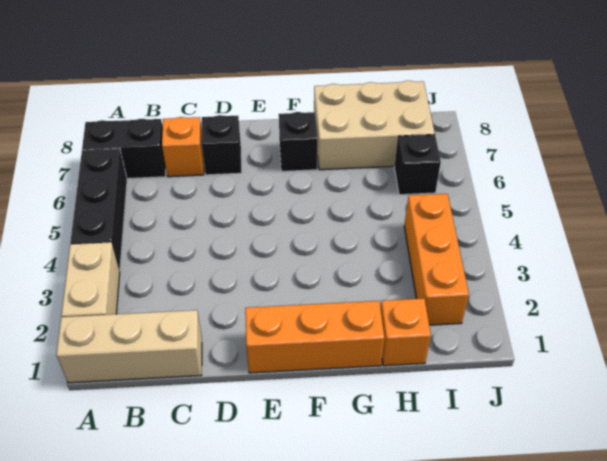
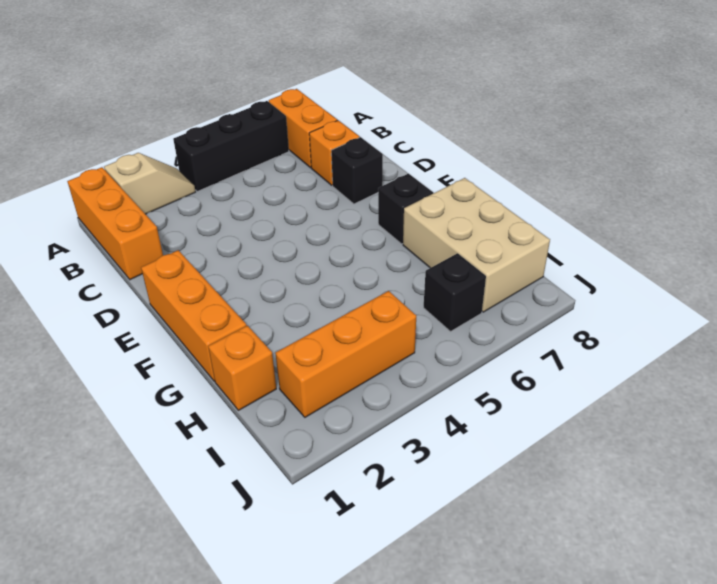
tan 1x3 brick [56,310,202,383] -> orange 1x3 brick [67,167,163,280]
tan 1x2 brick [61,242,120,317] -> tan 1x2 slope [104,153,196,214]
black 1x2 brick [82,119,166,179] -> orange 1x2 brick [269,89,337,168]

